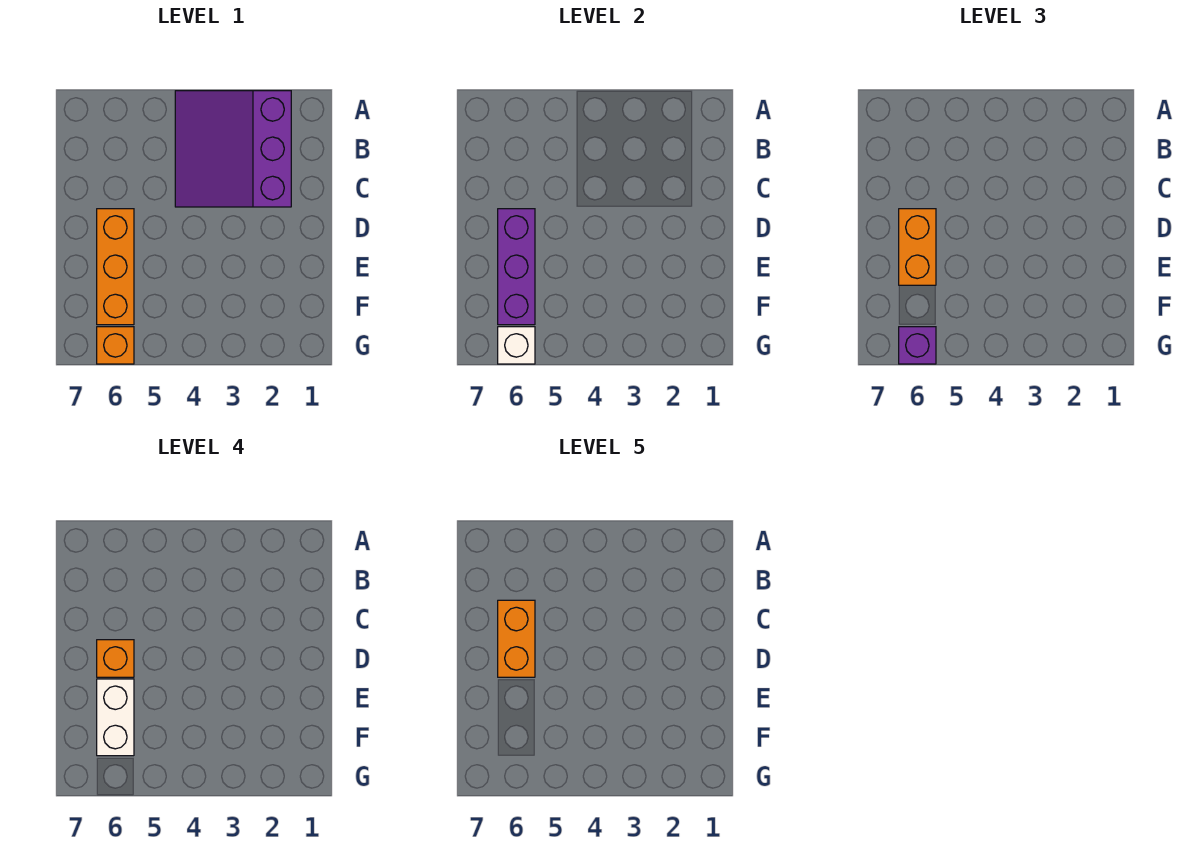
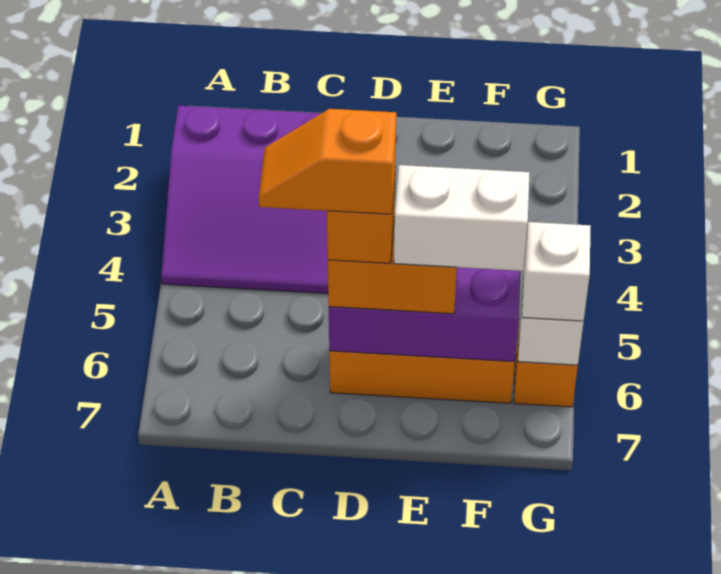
orange 1x2 brick [498,600,535,677] -> orange 1x2 slope [259,109,396,214]
purple 1x1 brick [899,327,936,364] -> white 1x1 brick [522,222,591,321]

